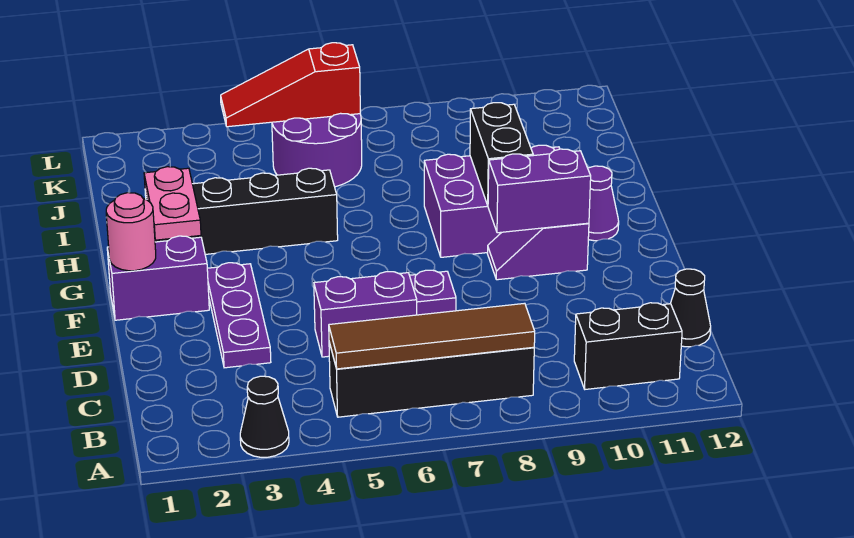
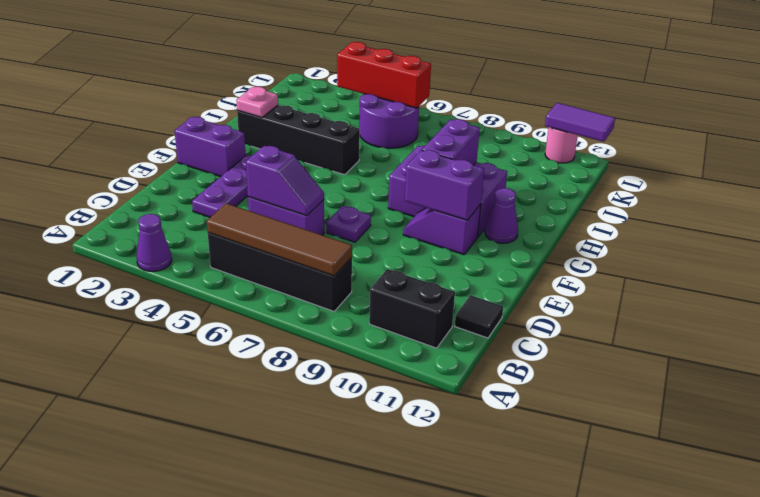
black 1x1 cone [240,376,289,457] -> purple 1x1 cone [136,214,172,271]
black 1x1 cone [670,269,711,347] -> black 1x1 tile [455,295,503,338]
none -> purple 1x2 slope [246,146,324,216]
pink 1x1 round brick [106,193,156,271] -> pink 1x1 round brick moved to [545,127,578,163]
pink 1x2 plate [144,167,201,240] -> pink 1x1 plate [237,87,278,118]
black 1x2 brick [470,103,533,205] -> purple 1x2 brick [422,119,480,165]
red 1x3 slope [221,43,360,127] -> red 1x3 brick [337,42,431,108]
none -> purple 1x2 tile [545,103,615,142]

